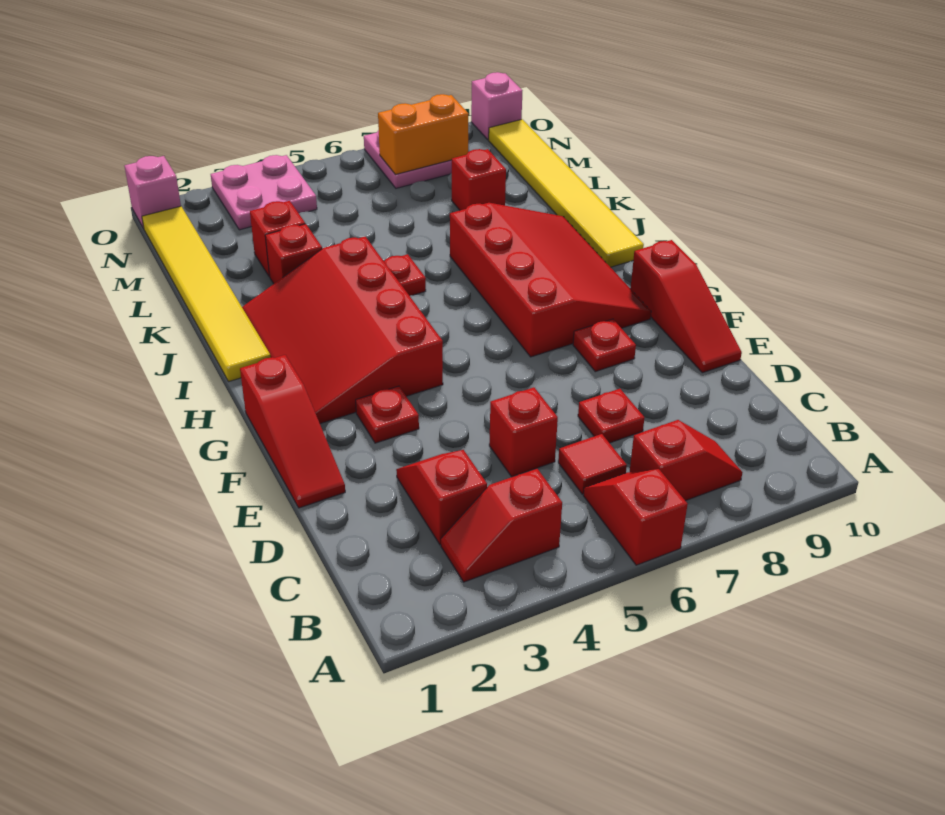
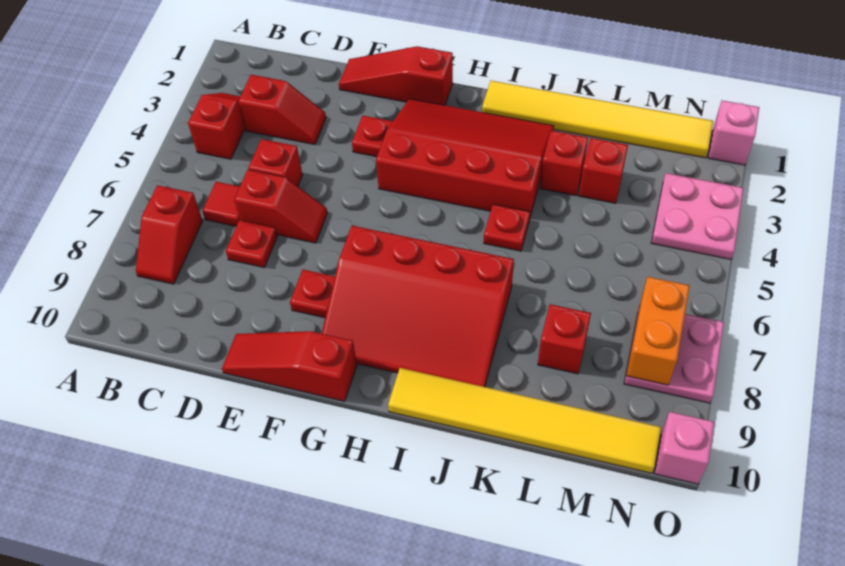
red 1x2 slope [583,469,688,565] -> red 1x2 slope moved to [234,170,327,243]

